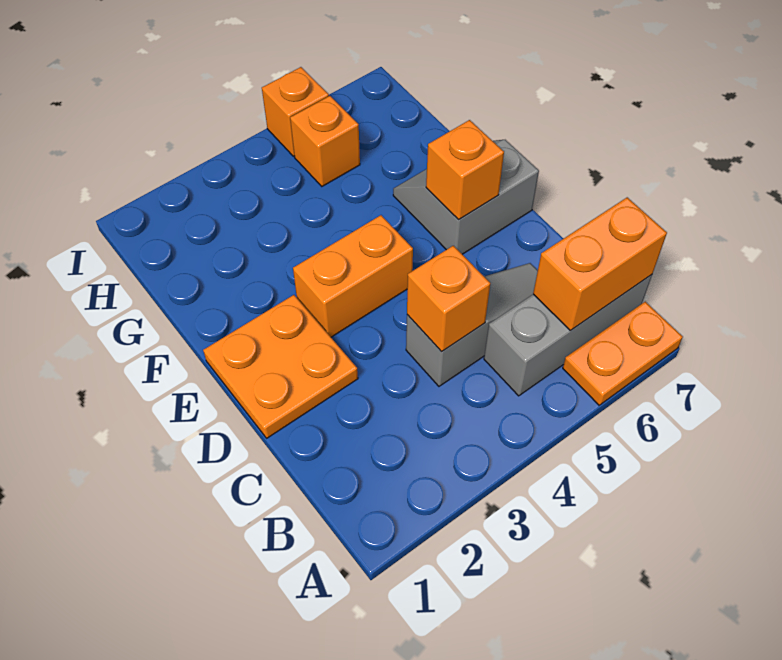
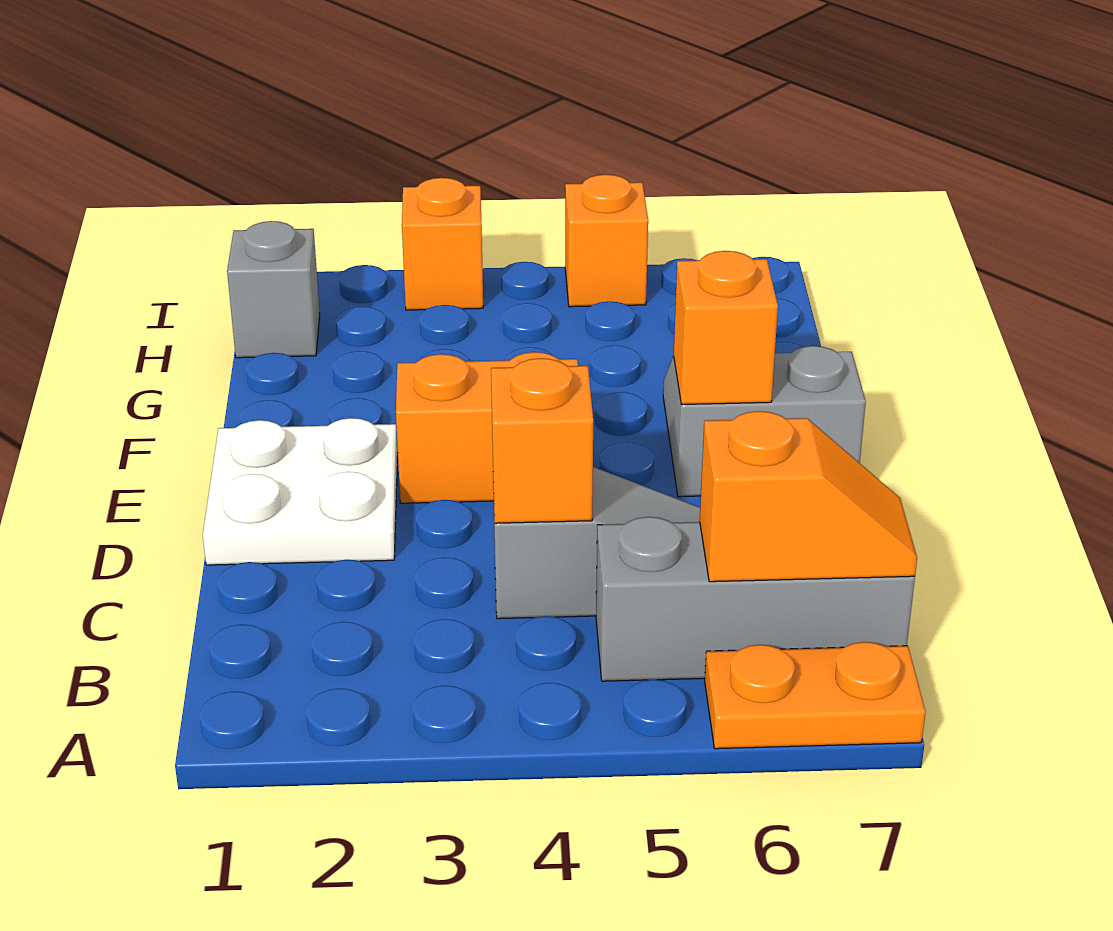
orange 1x2 brick [533,197,667,331] -> orange 1x2 slope [700,411,917,582]
orange 2x2 plate [203,295,358,438] -> white 2x2 plate [203,418,397,565]
none -> grey 1x1 brick [227,221,320,358]
orange 1x1 brick [290,96,360,186] -> orange 1x1 brick moved to [402,178,483,310]

